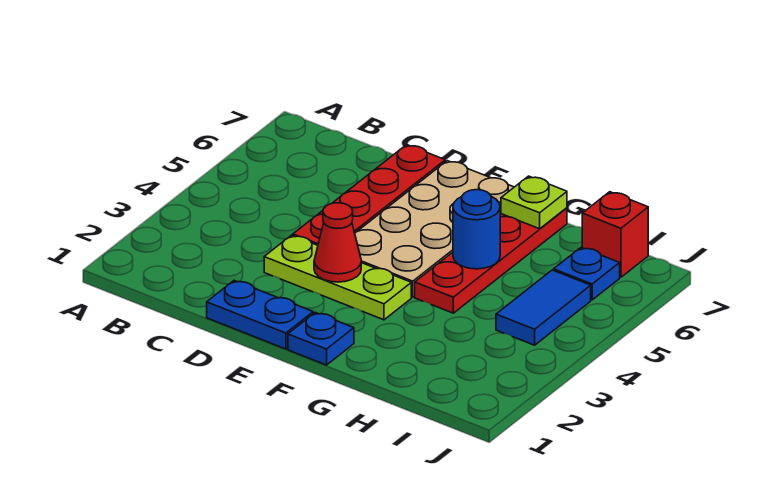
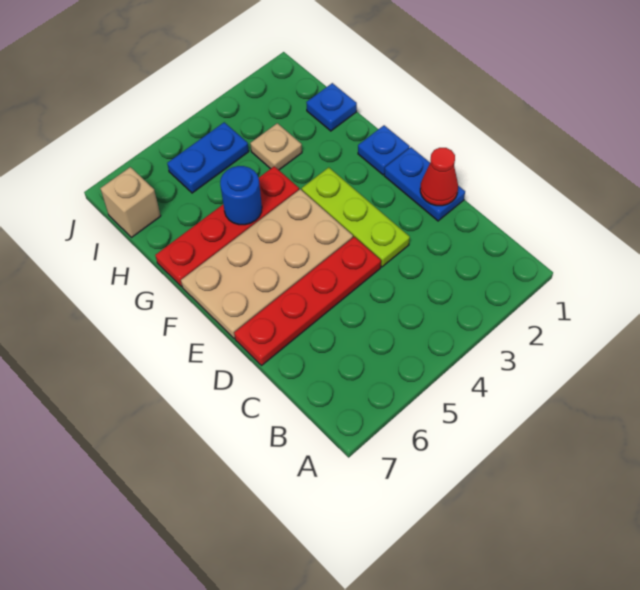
red 1x1 cone [314,203,361,282] -> red 1x1 cone moved to [420,148,458,206]
lime 1x1 plate [501,176,567,229] -> none
none -> tan 1x1 plate [250,123,302,170]
blue 1x2 tile [496,270,591,345] -> blue 1x2 plate [167,122,249,193]
blue 1x1 plate [554,248,620,300] -> blue 1x1 plate moved to [306,83,357,131]
red 1x1 brick [582,192,648,277] -> tan 1x1 brick [100,167,161,238]

